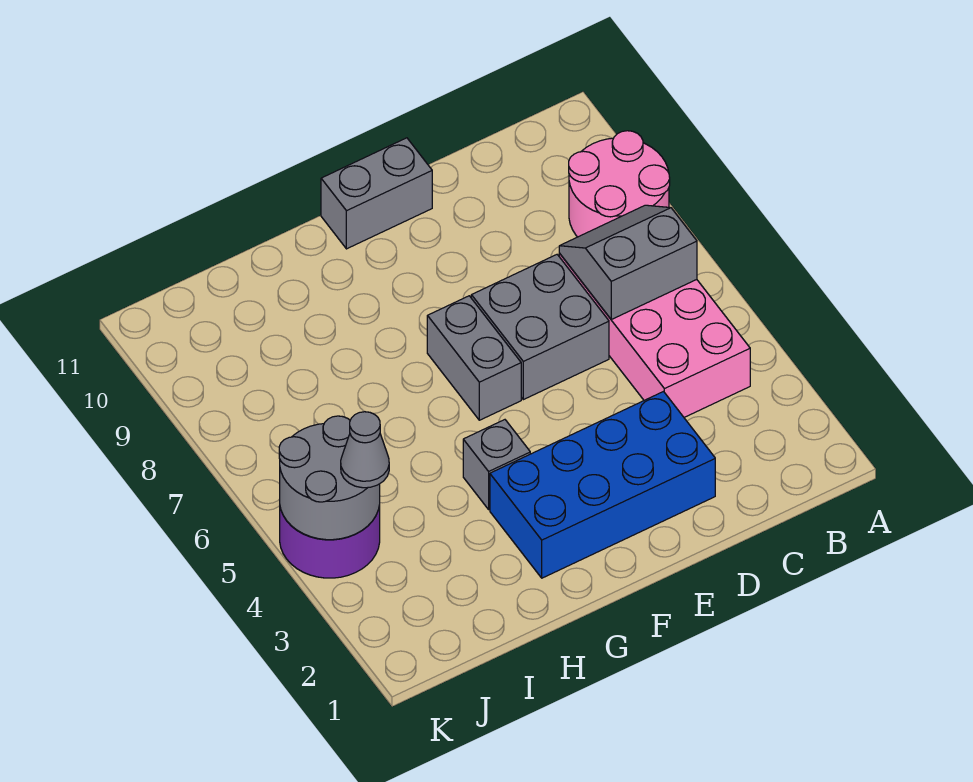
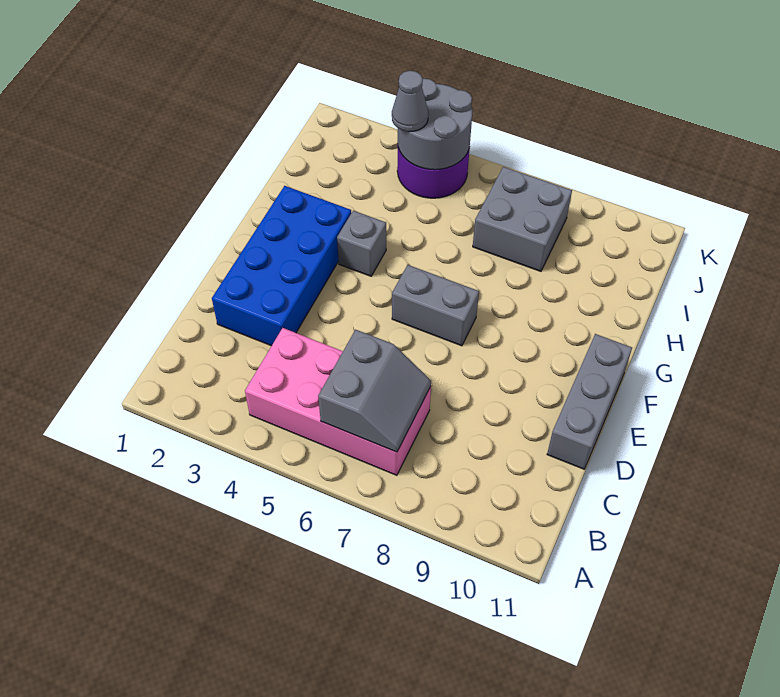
pink 2x2 round brick [569,131,670,237] -> none
grey 2x2 brick [471,255,609,400] -> grey 2x2 brick moved to [473,167,572,271]
grey 1x2 brick [321,138,432,249] -> grey 1x3 brick [547,334,632,469]

